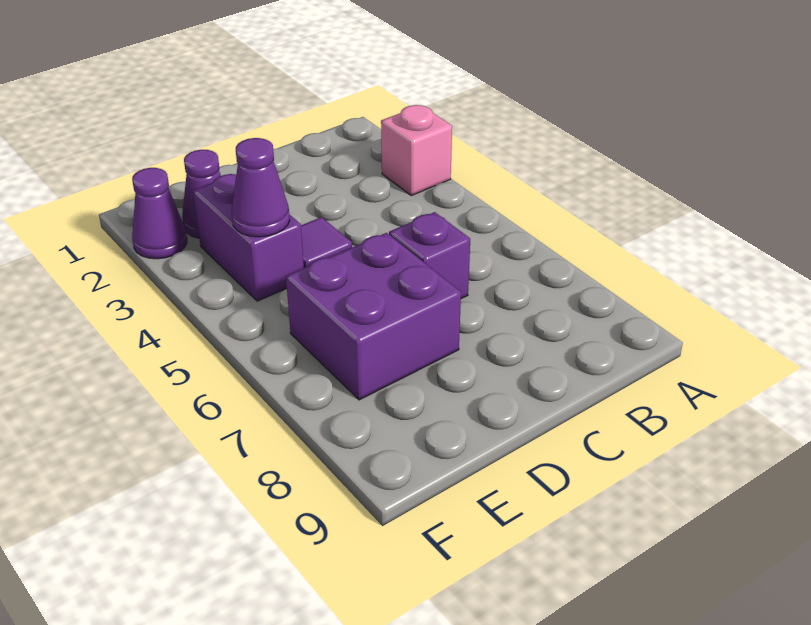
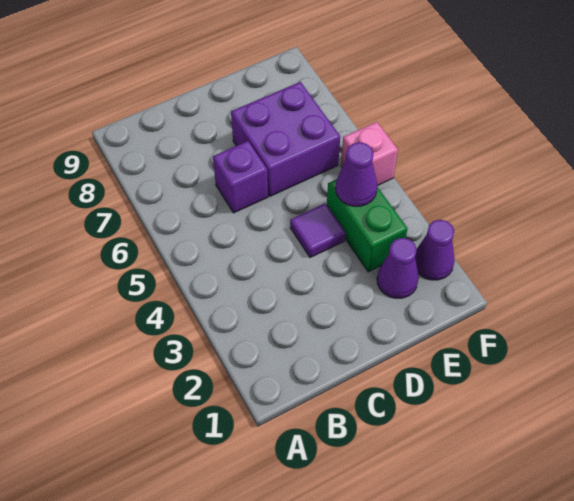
pink 1x1 brick [381,105,452,196] -> pink 1x1 brick moved to [341,122,398,186]
purple 1x2 brick [193,174,304,301] -> green 1x2 brick [327,179,408,272]

